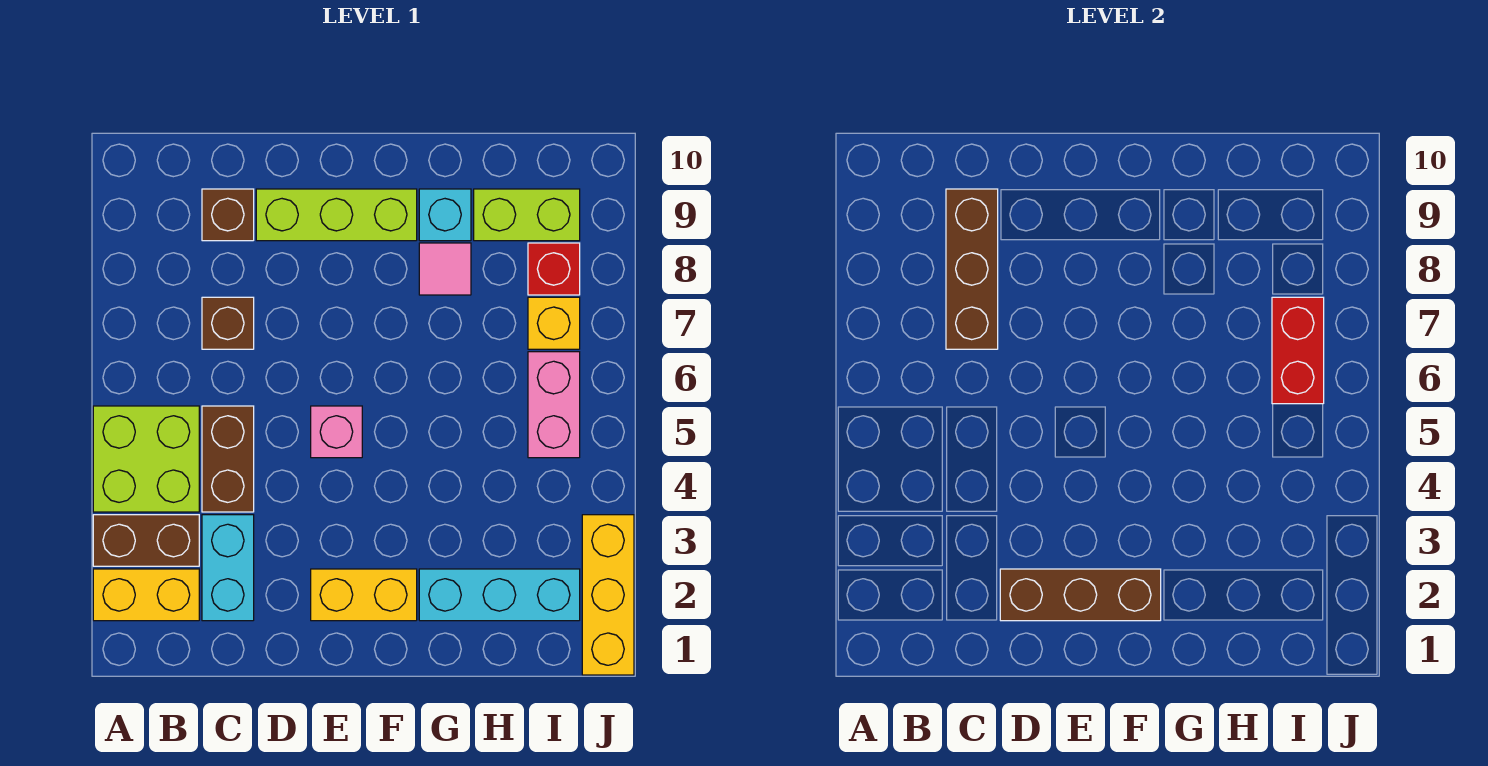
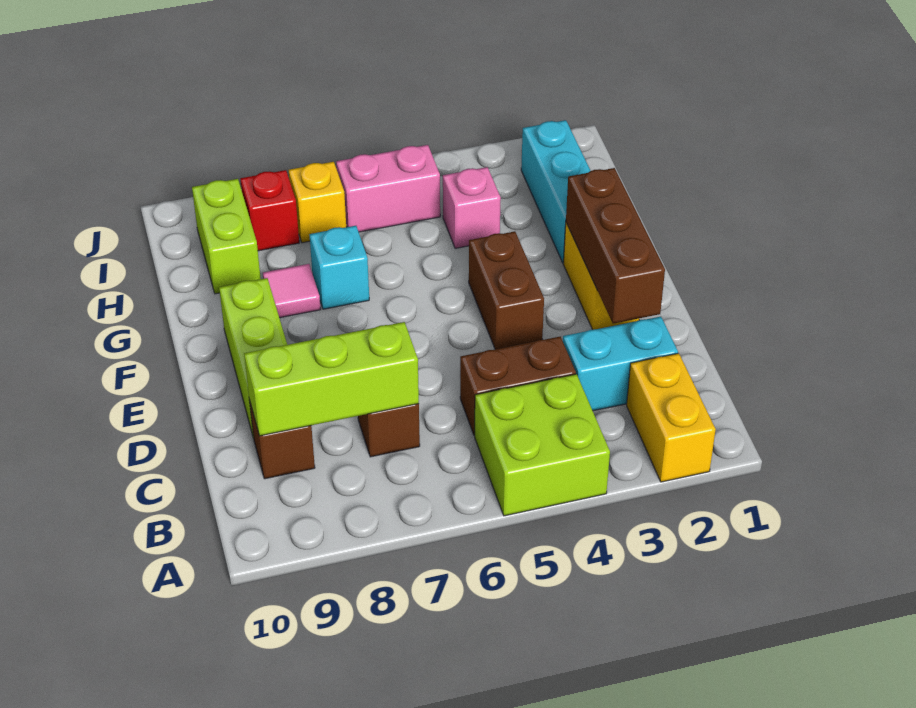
brown 1x2 brick [93,515,199,566] -> brown 1x2 brick moved to [469,231,544,349]
brown 1x3 brick [946,189,998,349] -> lime 1x3 brick [244,322,419,436]
pink 1x1 brick [311,406,362,458] -> pink 1x1 brick moved to [443,167,501,248]
cyan 1x1 brick [419,189,471,241] -> cyan 1x1 brick moved to [309,226,369,309]
red 1x2 brick [1272,297,1324,404] -> none
yellow 1x3 brick [582,515,634,675] -> none

